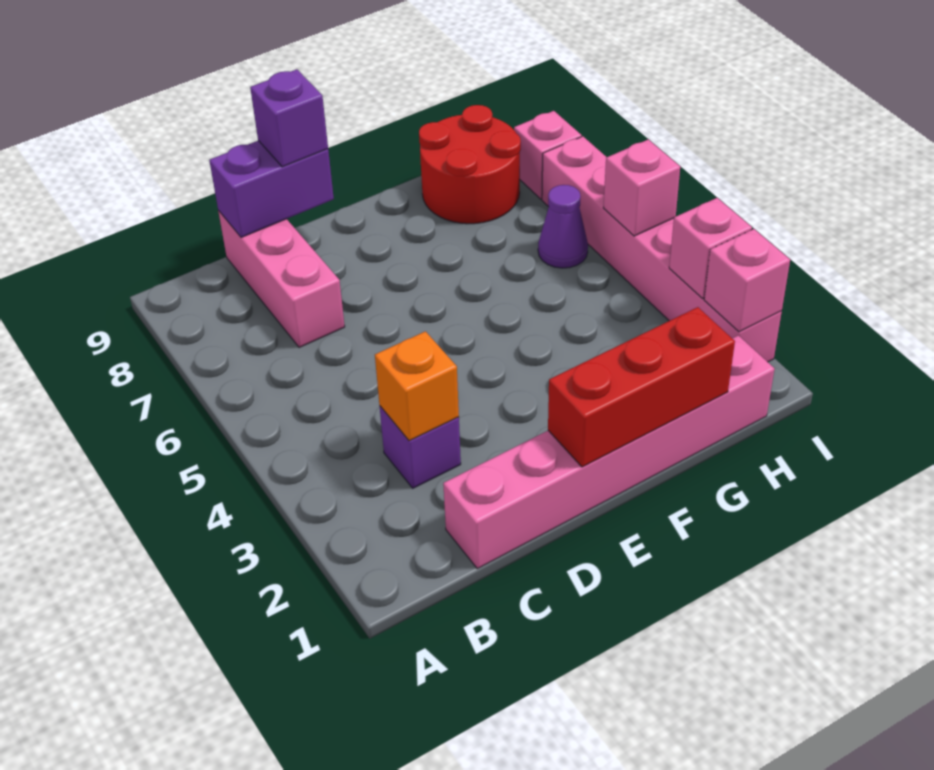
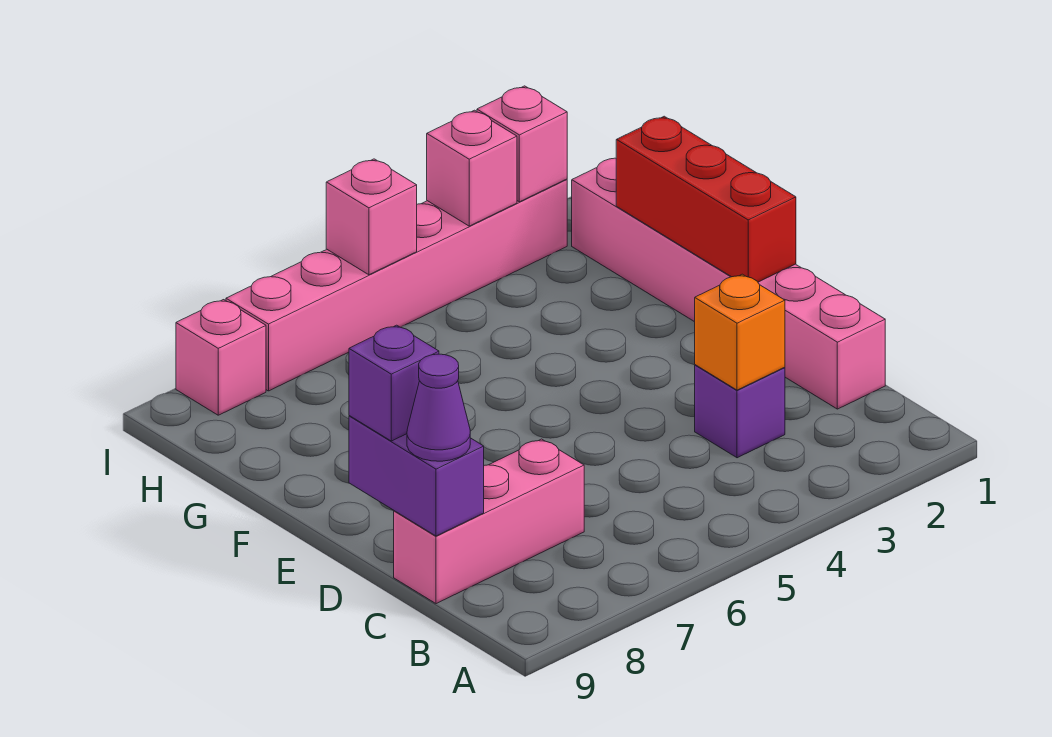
red 2x2 round brick [419,105,521,224] -> none
purple 1x1 cone [538,185,588,268] -> purple 1x1 cone moved to [407,354,470,461]

